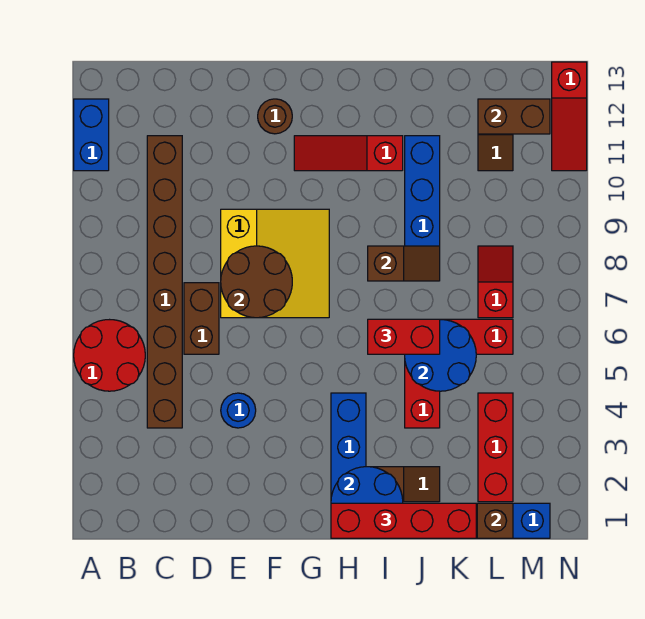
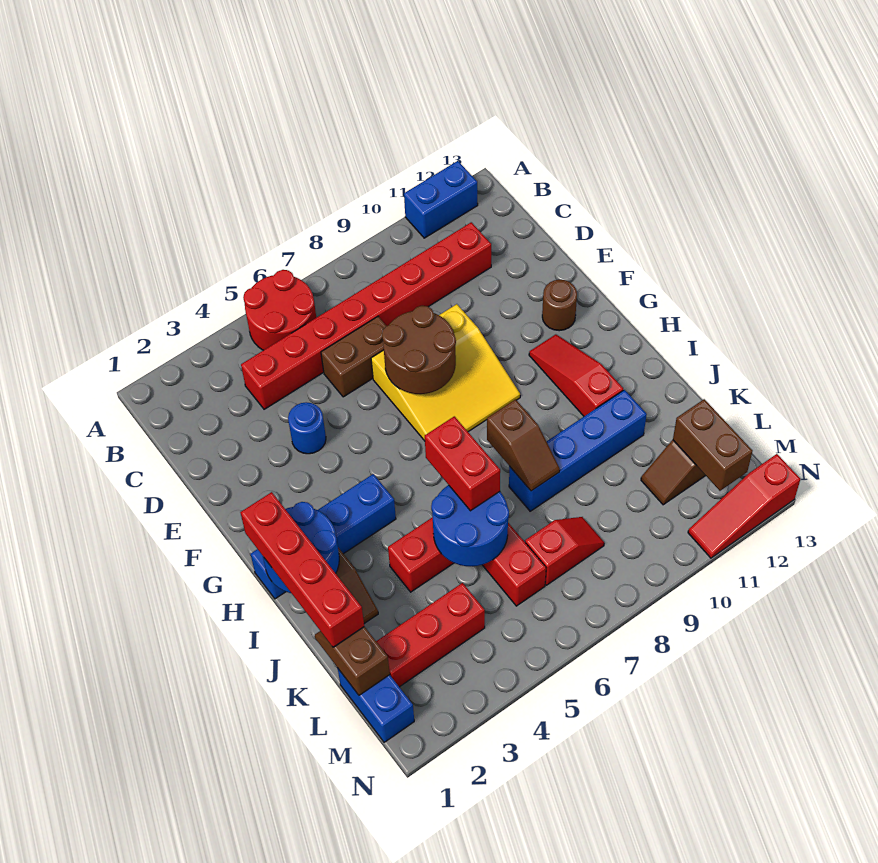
brown 1x8 brick [147,136,182,428] -> red 1x8 brick [241,222,491,409]

